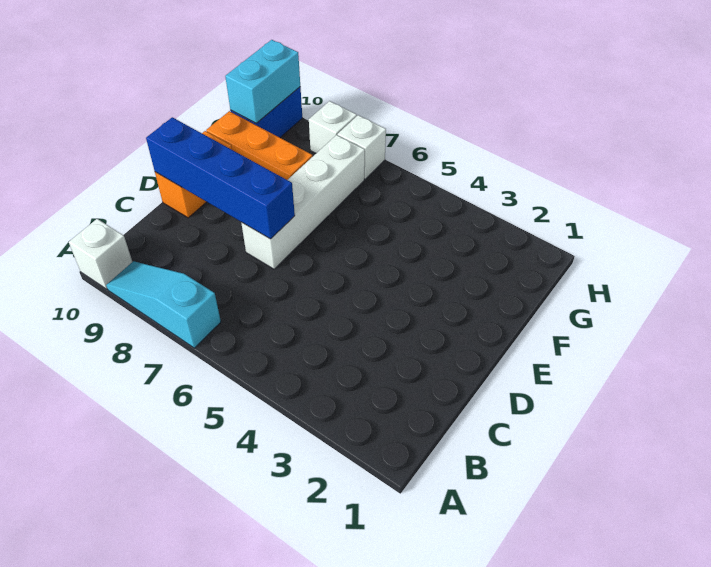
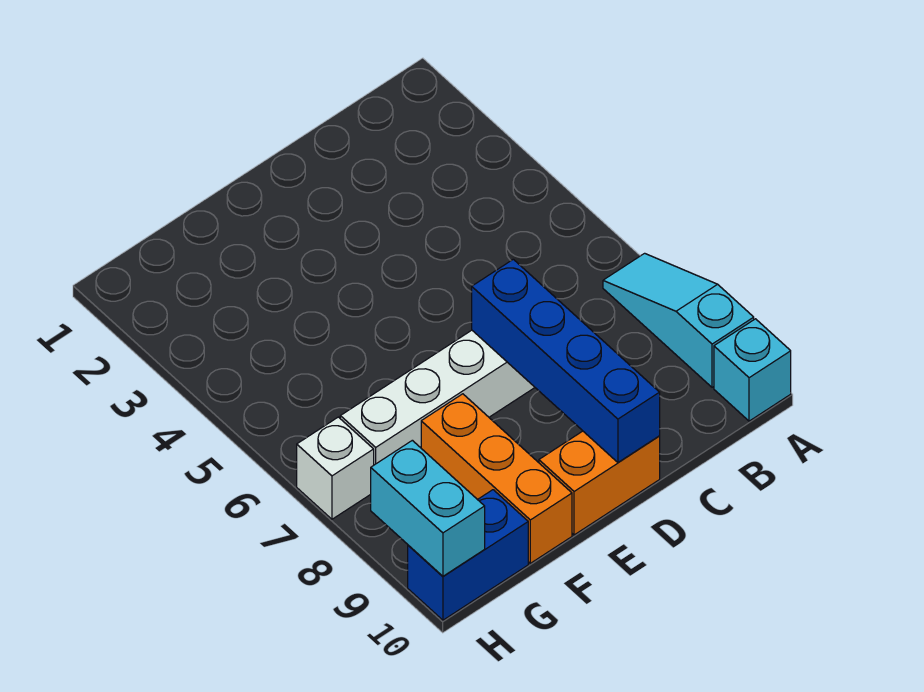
cyan 1x3 slope [106,261,221,348] -> cyan 1x3 slope turned to [603,253,754,387]
white 1x1 brick [69,219,132,289] -> cyan 1x1 brick [714,319,791,421]
cyan 1x2 brick [225,40,300,123] -> cyan 1x2 brick turned to [371,440,485,576]
white 1x1 brick [309,101,357,153] -> none

